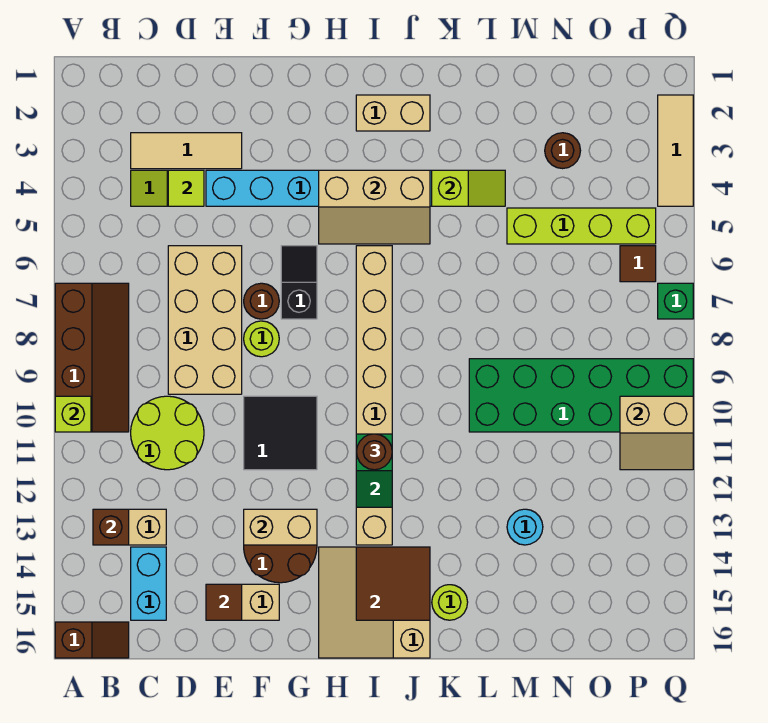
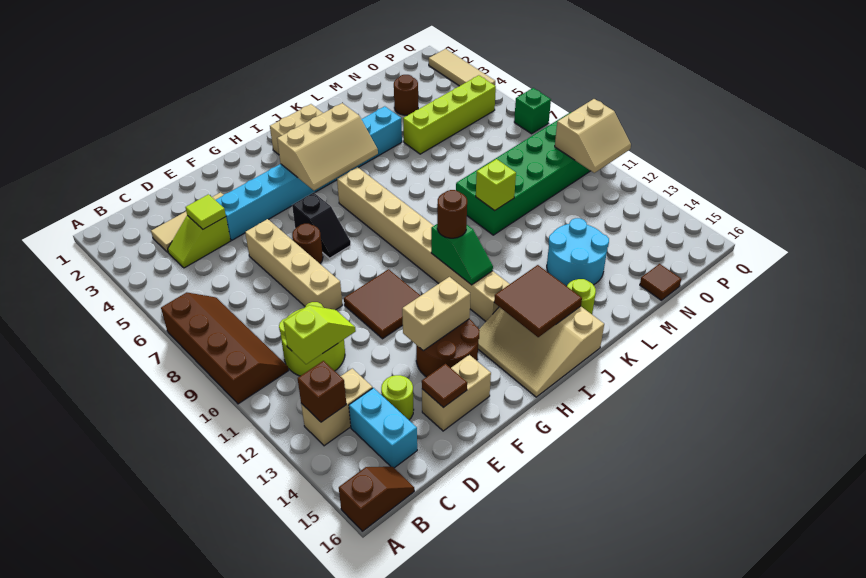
lime 1x1 brick [55,396,91,432] -> lime 1x1 brick moved to [476,159,516,211]
tan 2x4 brick [168,246,242,394] -> tan 1x4 brick [245,219,342,310]
lime 1x1 round brick [244,321,279,357] -> lime 1x1 round brick moved to [381,375,414,420]
black 2x2 tile [244,396,317,470] -> brown 2x2 tile [344,269,421,339]
black 1x2 slope [281,246,317,319] -> black 1x2 slope turned to [292,192,351,258]
lime 1x2 slope [432,170,505,206] -> lime 1x2 slope moved to [283,305,356,364]
cyan 1x1 round brick [507,509,543,545] -> cyan 2x2 round brick [547,218,609,286]
brown 1x1 tile [620,246,656,282] -> brown 1x1 tile moved to [640,264,681,300]

